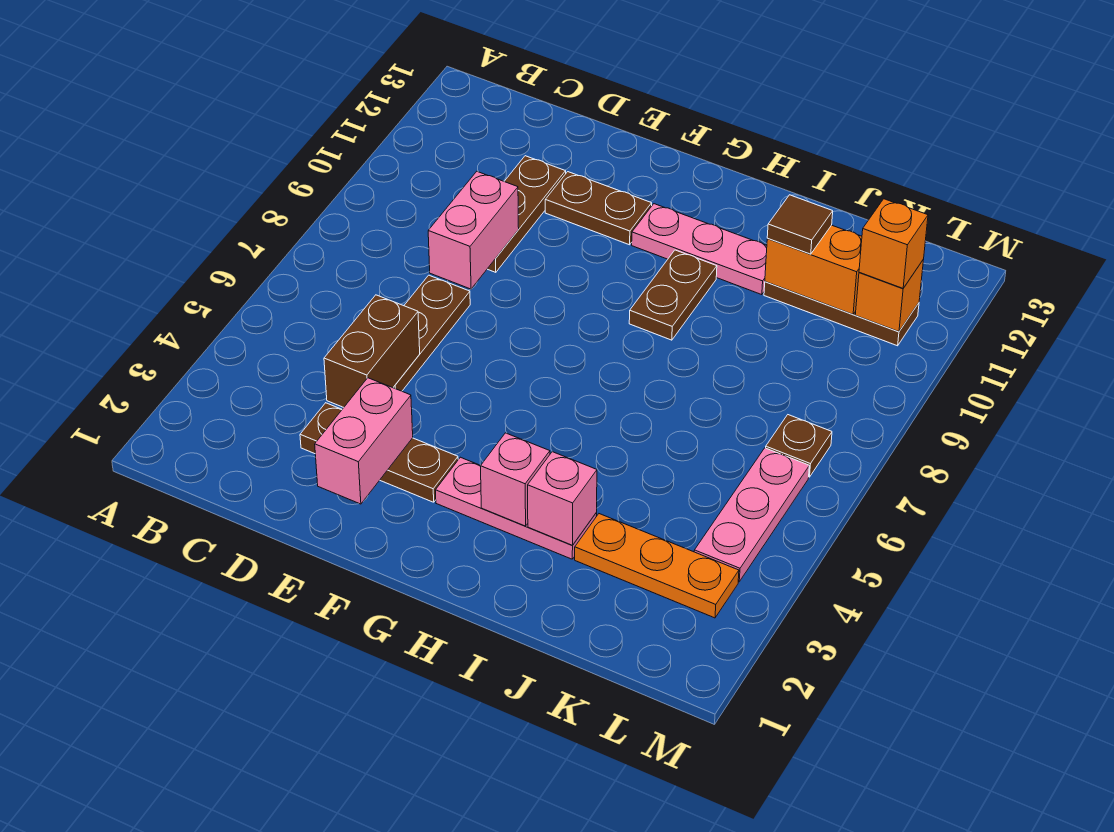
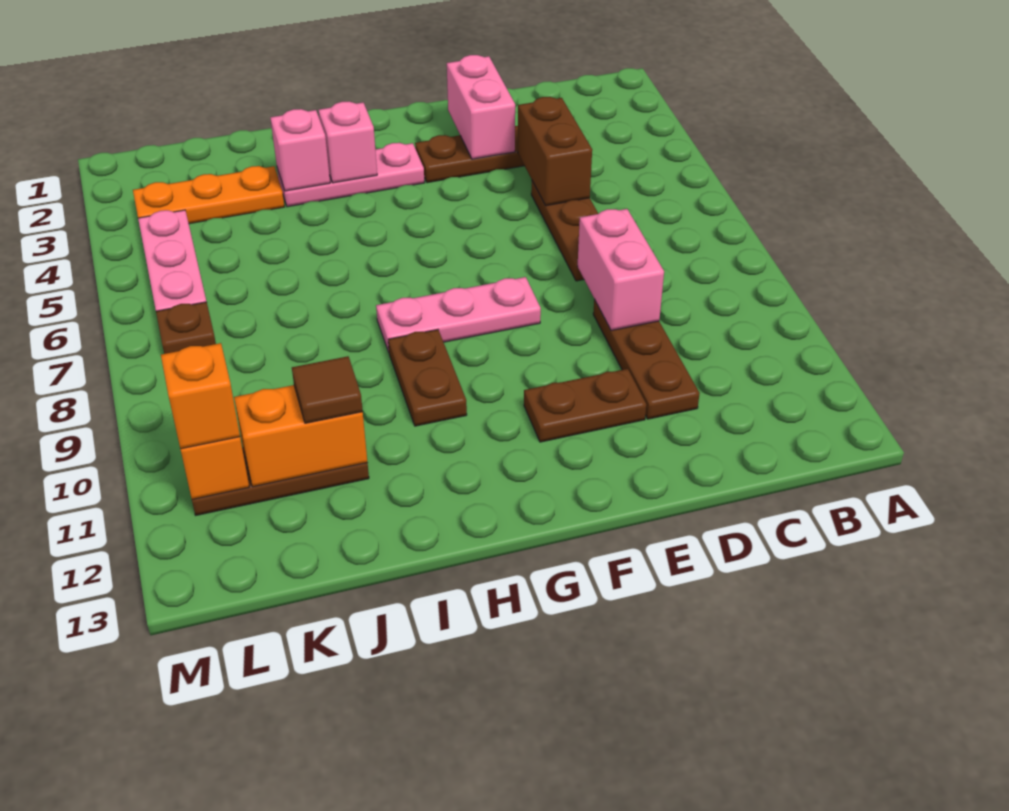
pink 1x3 plate [632,204,767,295] -> pink 1x3 plate moved to [376,277,541,352]

